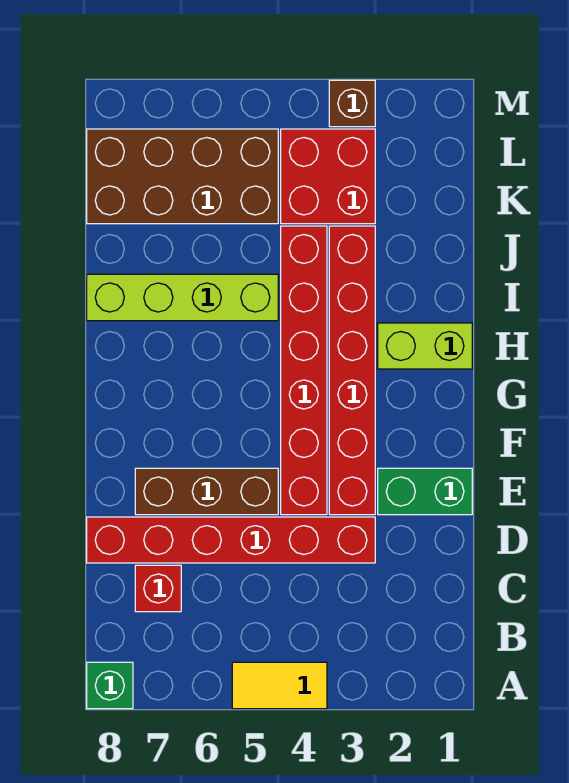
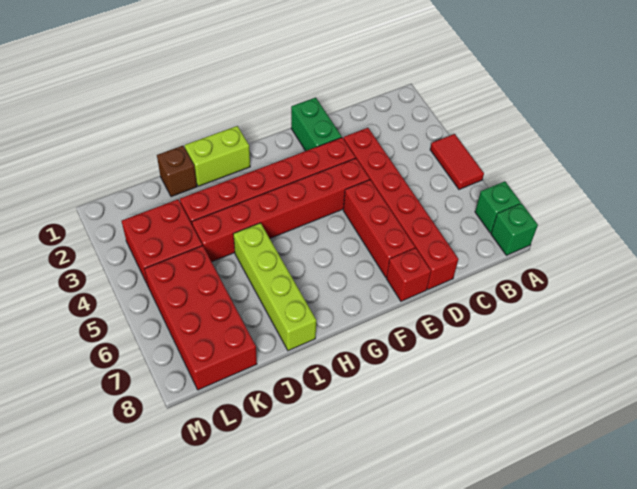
yellow 1x2 tile [232,662,327,709] -> red 1x2 tile [430,134,484,189]
none -> green 1x1 brick [475,181,521,233]
red 1x1 brick [135,565,181,612] -> red 1x1 brick moved to [386,248,431,301]
brown 1x3 brick [135,468,278,515] -> red 1x3 brick [343,180,415,277]
lime 1x2 brick [378,323,472,369] -> lime 1x2 brick turned to [185,126,250,186]
brown 2x4 brick [87,129,278,224] -> red 2x4 brick [145,245,257,390]
brown 1x1 brick [329,80,375,127] -> brown 1x1 brick moved to [157,146,197,197]

